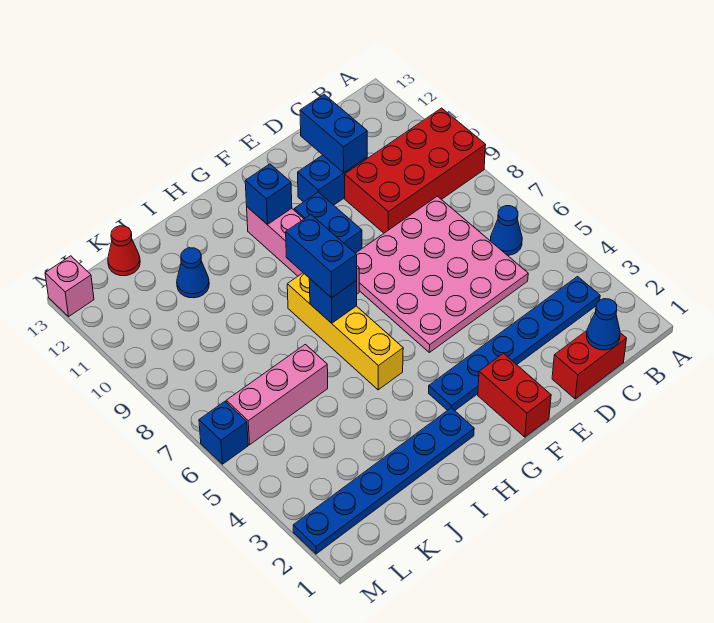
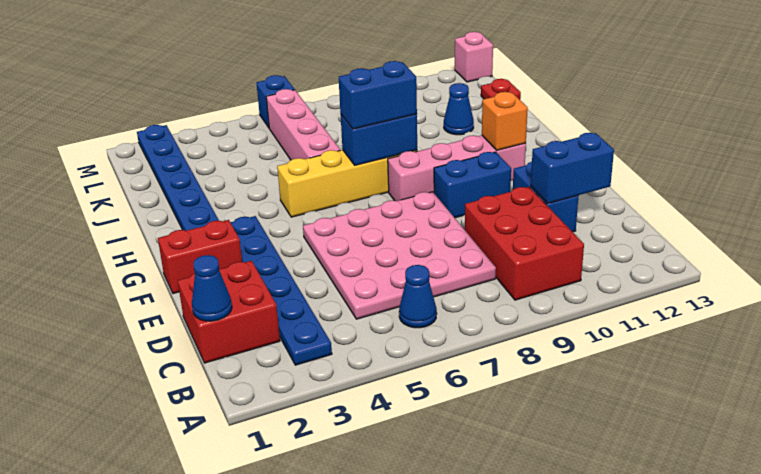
red 2x4 brick [345,108,486,233] -> red 2x3 brick [464,187,584,300]
red 1x2 brick [552,331,627,399] -> red 2x2 brick [178,261,280,363]
blue 1x1 brick [245,164,292,224] -> orange 1x1 brick [482,92,528,150]
blue 1x1 brick [309,279,357,323] -> blue 1x2 brick [341,114,417,165]
pink 1x3 brick [226,344,328,445] -> pink 1x4 brick [266,89,340,160]
red 1x1 cone [108,226,140,276] -> red 1x1 plate [481,79,521,100]

